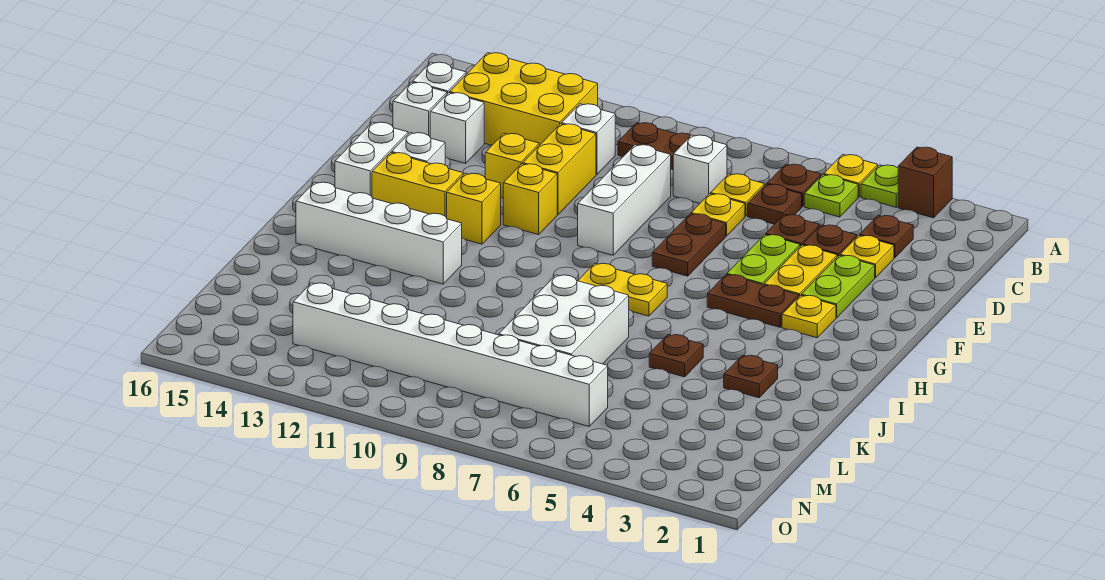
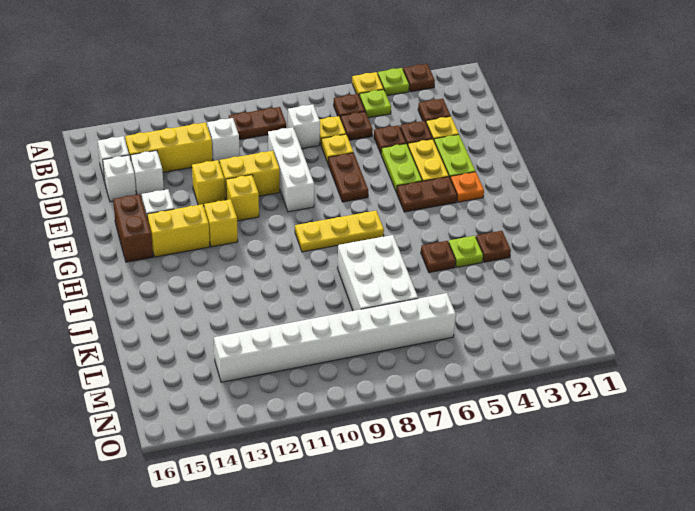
brown 1x1 brick [898,147,952,218] -> brown 1x1 plate [403,64,435,92]
yellow 2x3 brick [450,53,598,145] -> yellow 1x3 brick [125,122,213,172]
yellow 1x2 brick [523,124,596,215] -> yellow 1x2 brick turned to [220,151,280,200]
white 1x2 brick [335,122,408,197] -> brown 1x2 brick [113,194,153,262]
yellow 1x1 plate [782,295,836,338] -> orange 1x1 plate [450,172,484,202]
yellow 1x2 plate [578,263,667,316] -> yellow 1x3 plate [295,211,384,252]
white 1x4 brick [296,182,462,284] -> none
none -> lime 1x1 plate [449,236,483,267]

